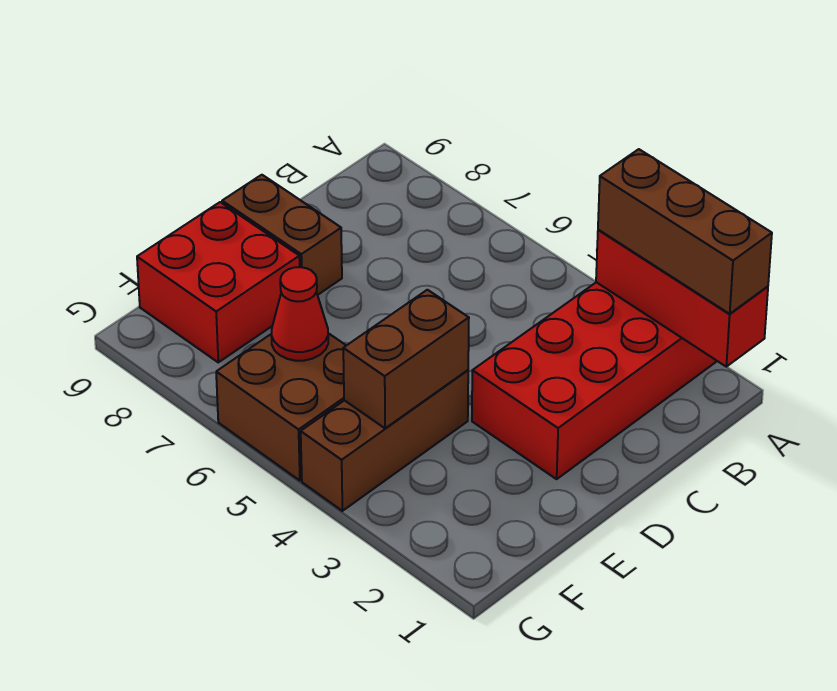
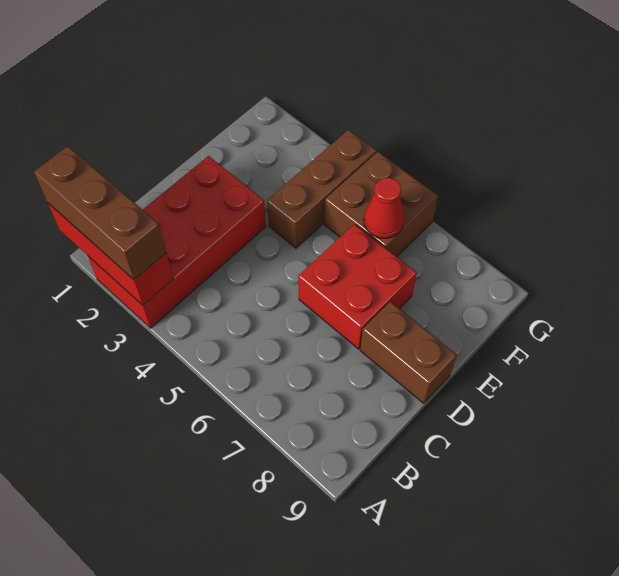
brown 1x2 brick [343,290,469,428] -> none
red 2x2 brick [137,202,300,362] -> red 2x2 brick moved to [298,224,417,349]

